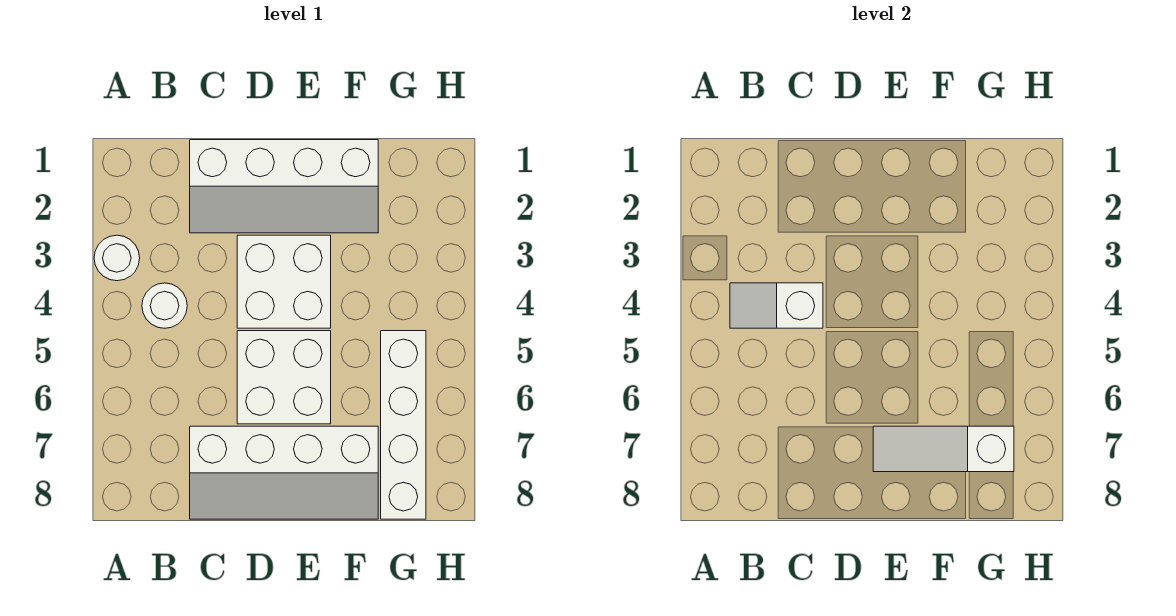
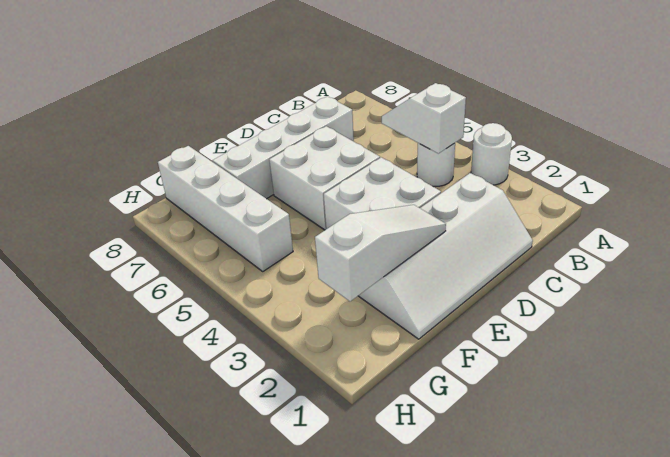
white 1x2 slope [730,283,823,328] -> white 1x2 slope turned to [382,83,466,154]
white 2x4 slope [190,140,378,233] -> white 2x4 slope turned to [359,173,533,339]
white 1x3 slope [873,426,1014,472] -> white 1x3 slope moved to [315,205,446,301]

